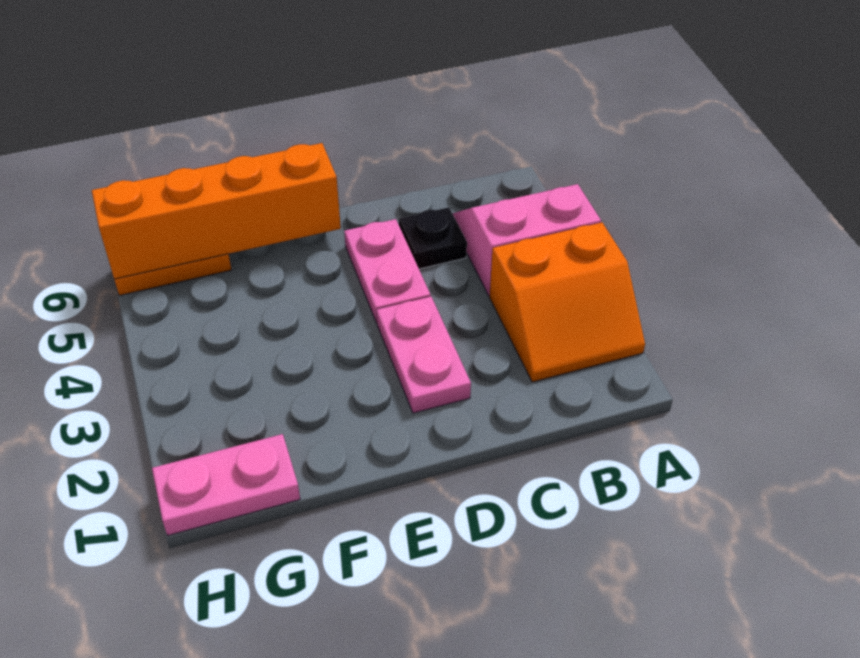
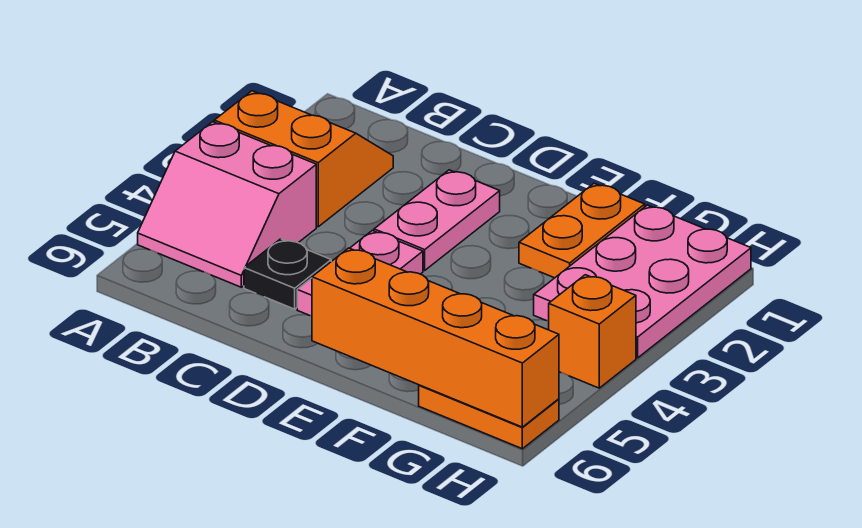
none -> orange 1x2 plate [519,183,645,278]
pink 1x2 plate [152,434,300,536] -> pink 2x3 plate [534,205,751,358]
none -> orange 1x1 brick [549,275,636,388]

